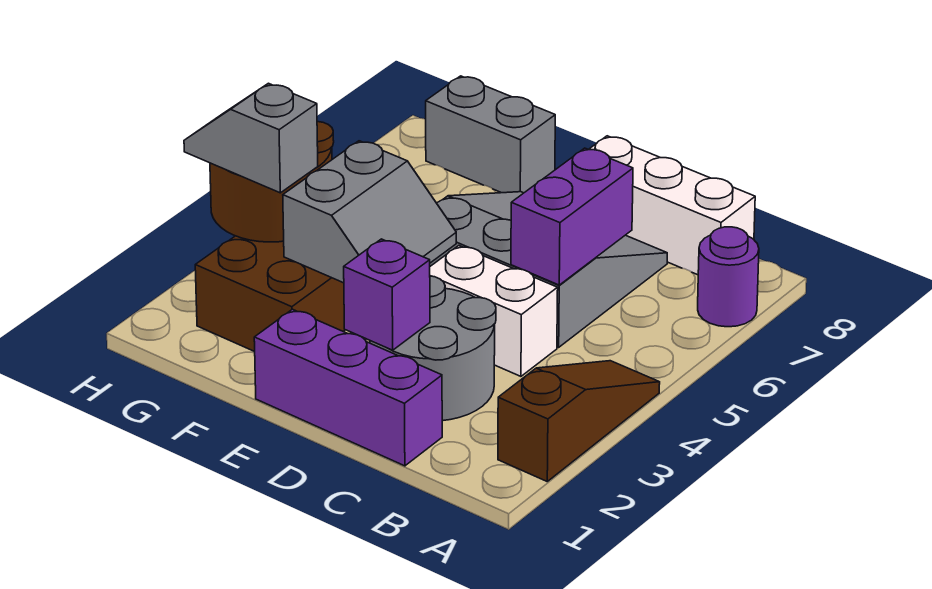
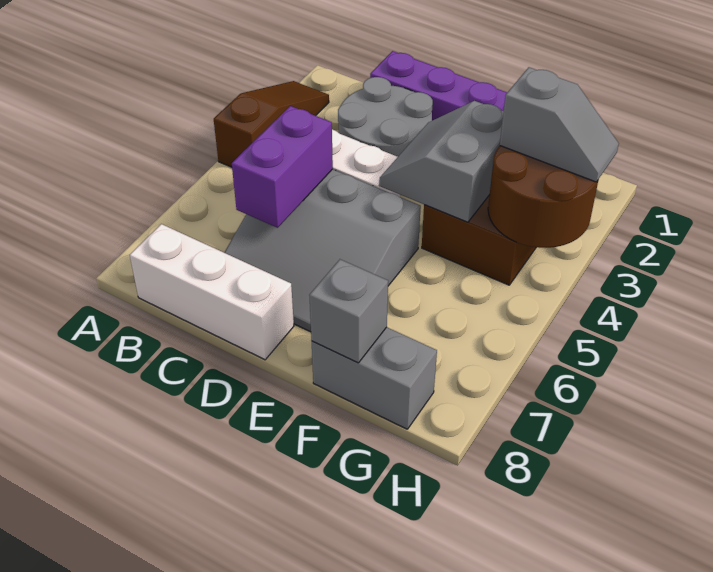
brown 1x3 slope [498,361,660,481] -> brown 1x3 slope turned to [214,81,329,167]
purple 1x1 round brick [698,227,759,327] -> none
purple 1x1 brick [344,239,430,350] -> none
none -> grey 1x1 brick [309,259,388,363]

